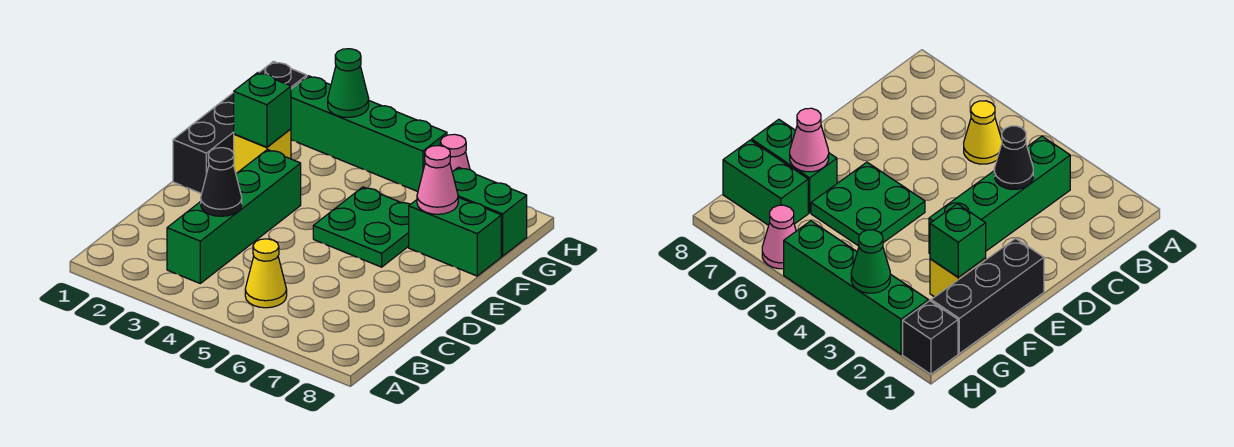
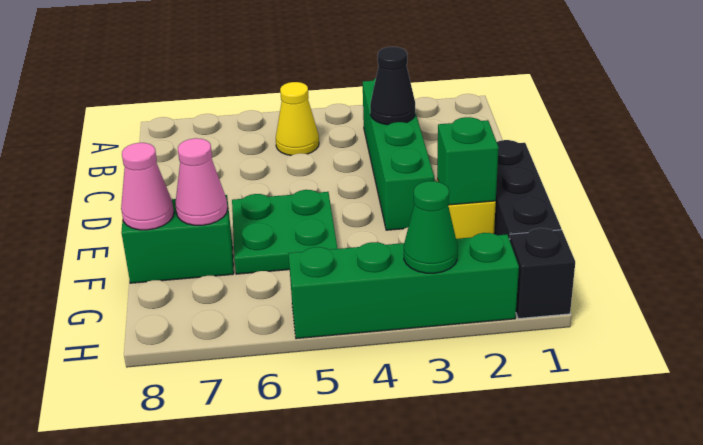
green 1x2 brick [452,167,527,256] -> none
pink 1x1 cone [440,134,470,172] -> pink 1x1 cone moved to [121,143,174,230]

